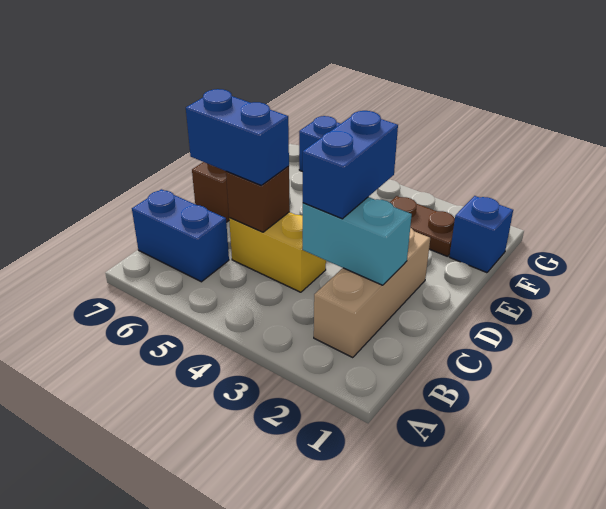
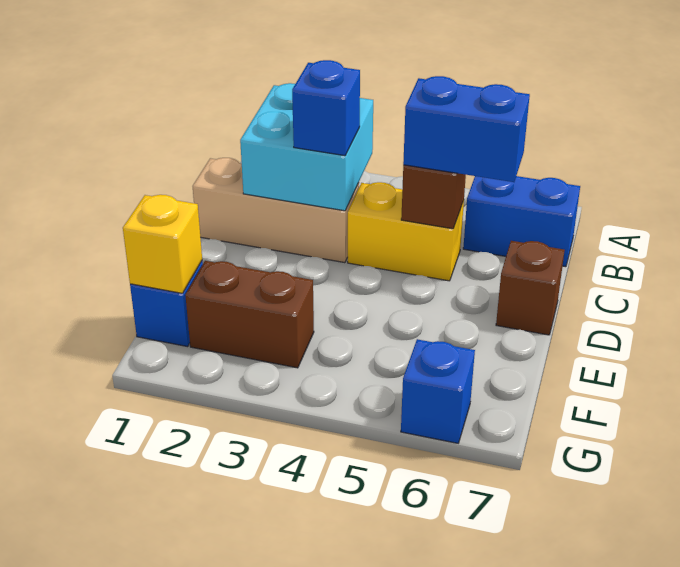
tan 1x3 brick [314,228,430,357] -> tan 1x3 brick turned to [193,158,359,263]
cyan 1x2 brick [303,197,412,285] -> cyan 2x2 brick [240,83,373,211]
blue 1x2 brick [303,111,398,219] -> blue 1x1 brick [292,60,360,156]
none -> yellow 1x1 brick [123,195,202,293]
brown 1x2 plate [390,196,455,256] -> brown 1x2 brick [185,261,314,368]

